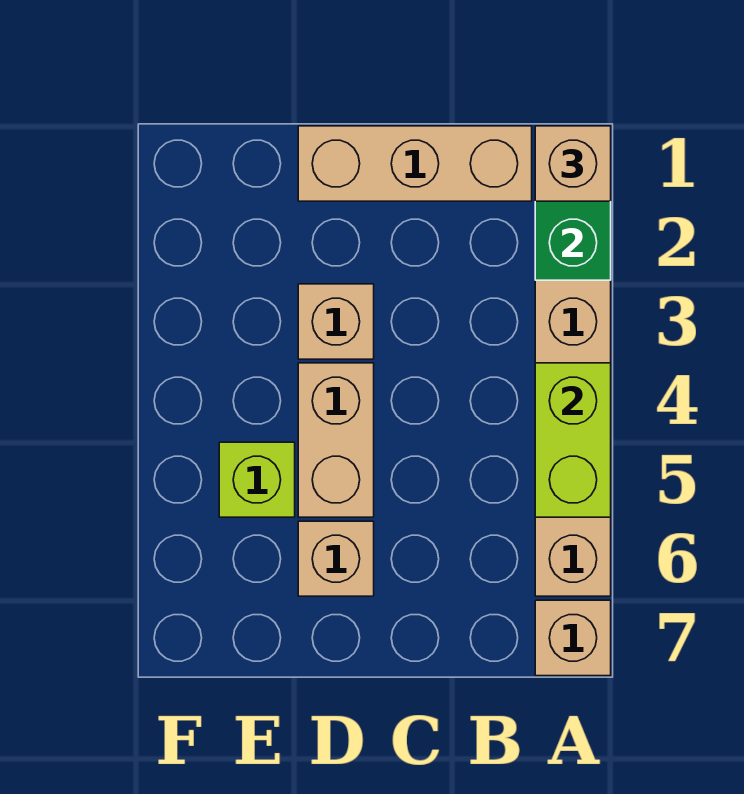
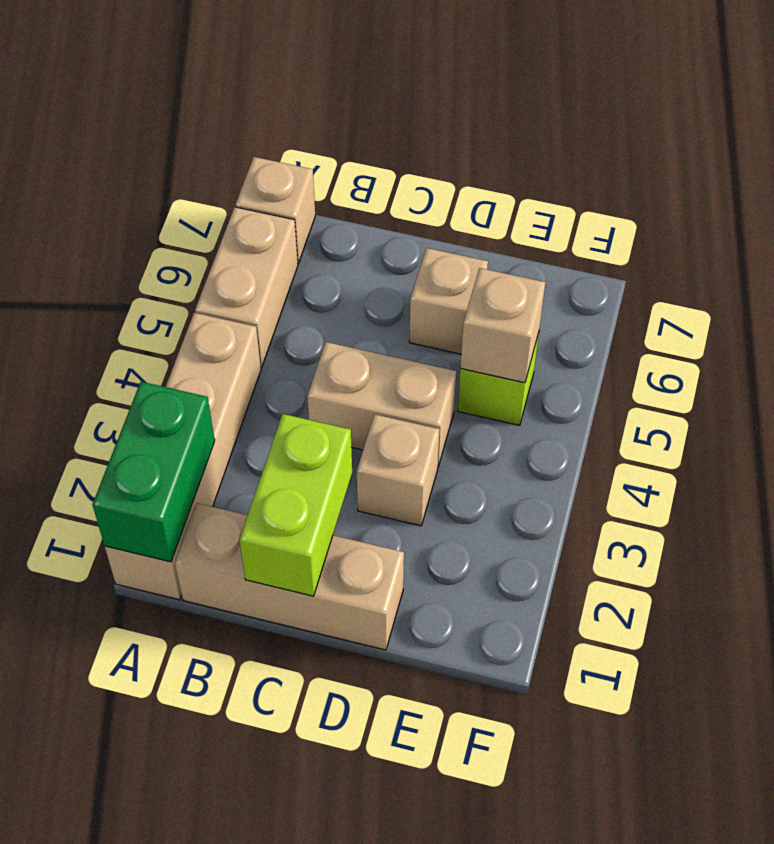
tan 1x1 brick [535,126,611,201] -> tan 1x1 brick moved to [460,268,545,383]
lime 1x2 brick [535,363,611,517] -> lime 1x2 brick moved to [240,414,352,596]
tan 1x2 brick [298,363,374,517] -> tan 1x2 brick turned to [307,342,456,466]

